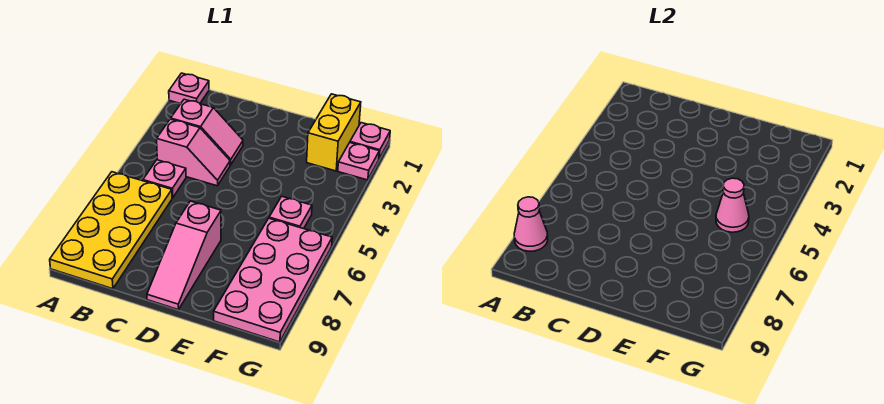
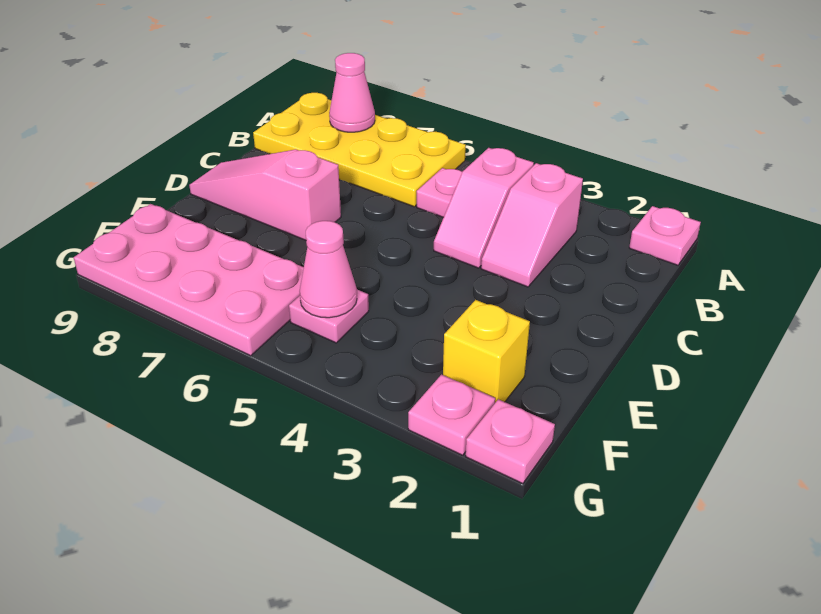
yellow 1x2 brick [307,94,361,171] -> yellow 1x1 brick [443,300,530,403]

